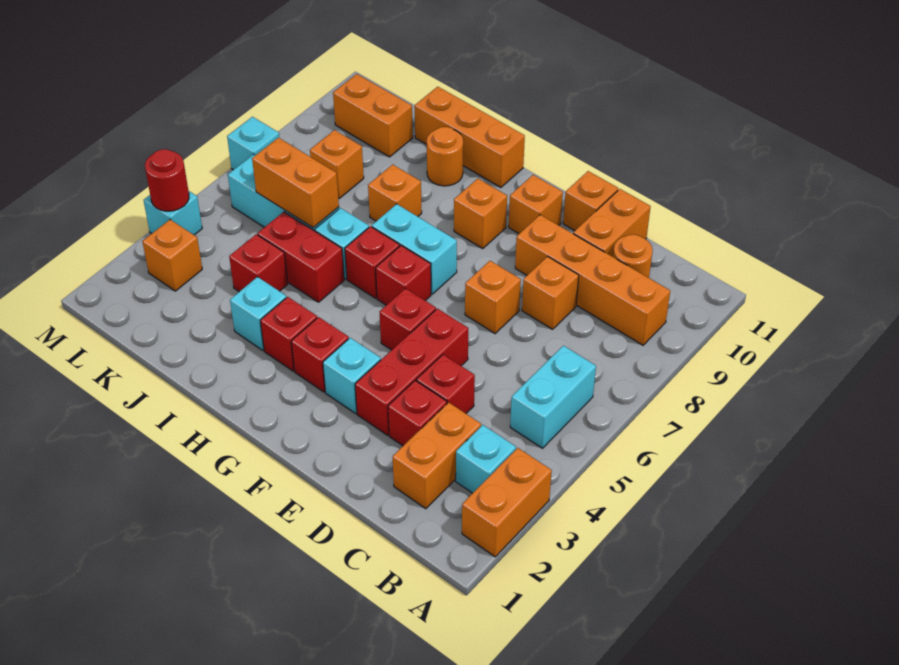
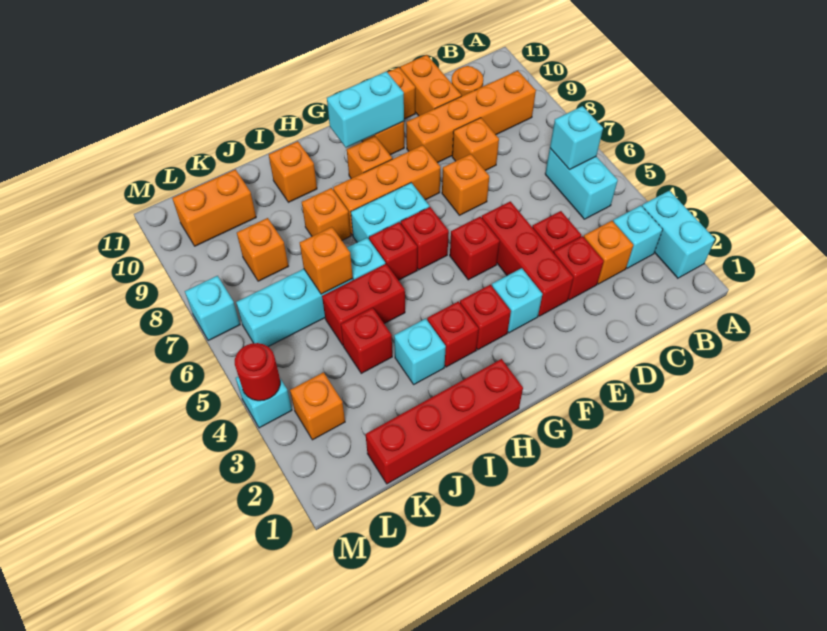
orange 1x2 brick [462,448,552,557] -> cyan 1x2 brick [642,191,715,278]
none -> cyan 1x1 brick [550,106,603,170]
orange 1x2 brick [393,402,481,509] -> orange 1x1 brick [584,221,633,284]
none -> cyan 1x2 brick [327,71,404,148]
none -> red 1x4 brick [366,359,523,484]
orange 1x3 brick [415,87,525,187] -> orange 1x3 brick moved to [333,145,441,235]
orange 1x1 round brick [427,127,463,186] -> orange 1x1 brick [269,141,317,202]
orange 1x2 brick [252,138,339,228] -> orange 1x1 brick [300,227,353,294]

